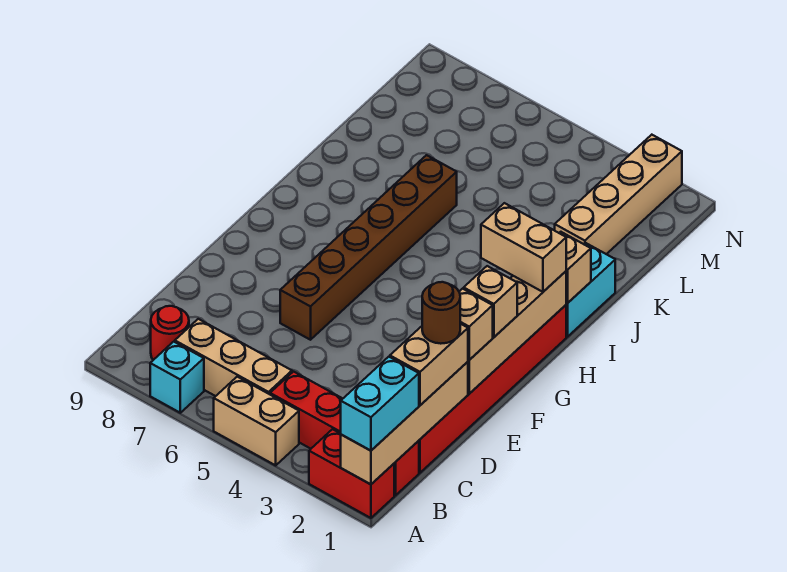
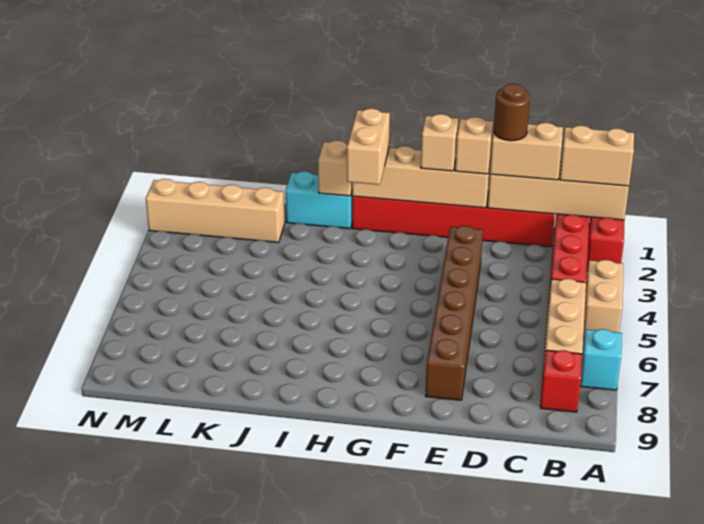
cyan 1x2 brick [341,357,419,451] -> tan 1x2 brick [560,126,634,186]
red 1x1 round brick [151,306,189,360] -> red 1x1 brick [540,350,582,412]
brown 1x6 brick [280,155,457,340] -> brown 1x6 brick turned to [426,226,483,400]

